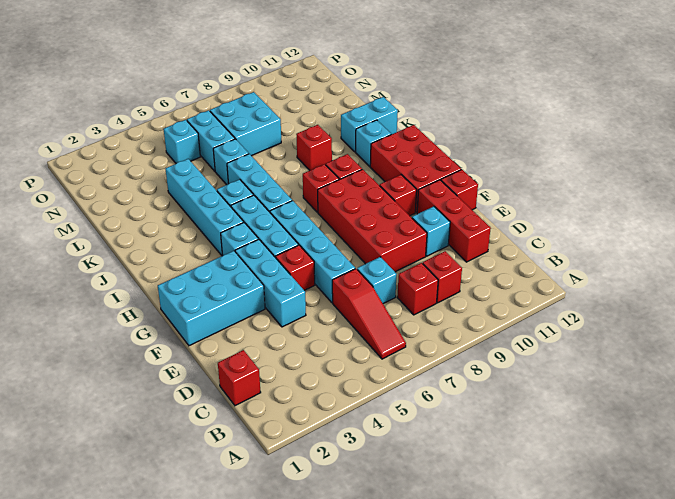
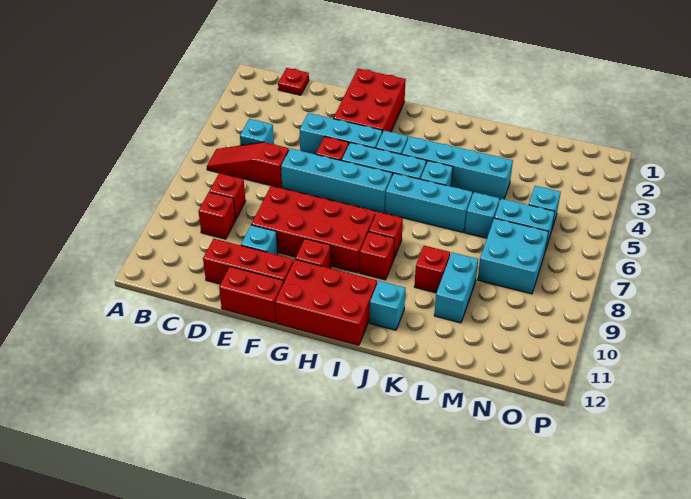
red 1x1 brick [218,350,261,406] -> red 1x1 plate [278,68,309,95]
cyan 1x1 brick [357,257,397,304] -> cyan 1x1 brick moved to [240,119,274,145]
cyan 2x3 brick [158,251,265,346] -> red 2x3 brick [333,69,406,133]
red 1x1 brick [441,170,478,210] -> red 1x2 brick [219,267,284,323]
cyan 1x2 brick [341,97,398,152] -> cyan 1x2 brick moved to [434,252,478,323]

